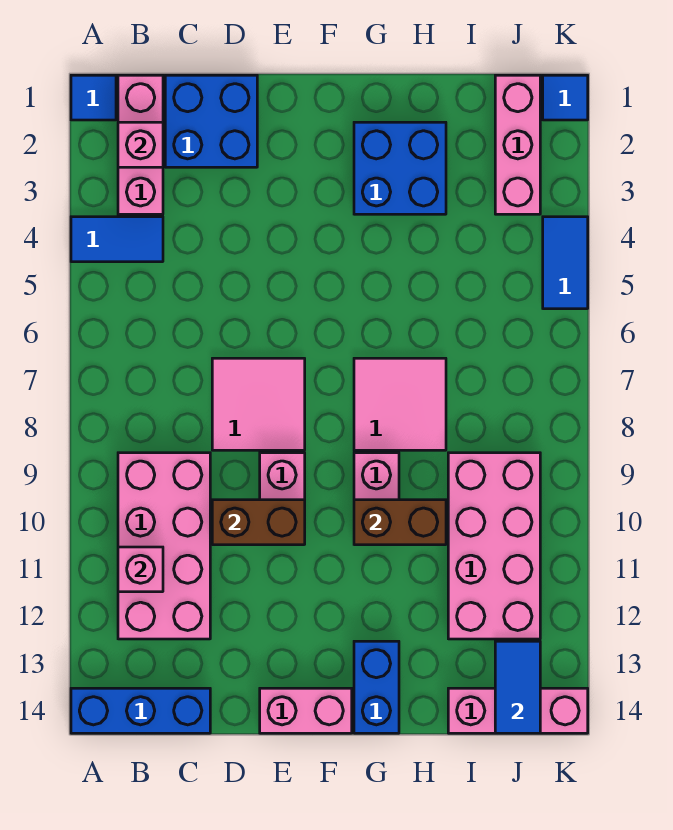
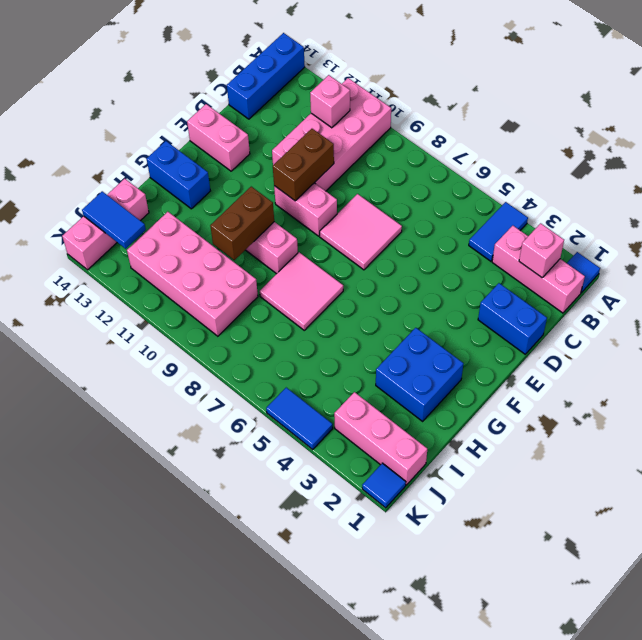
pink 2x4 brick [118,453,210,639] -> pink 2x4 brick turned to [272,78,391,191]
blue 2x2 brick [165,75,257,167] -> blue 1x2 brick [478,283,547,354]
pink 1x2 brick [260,688,352,733] -> pink 1x2 brick turned to [187,104,250,171]

